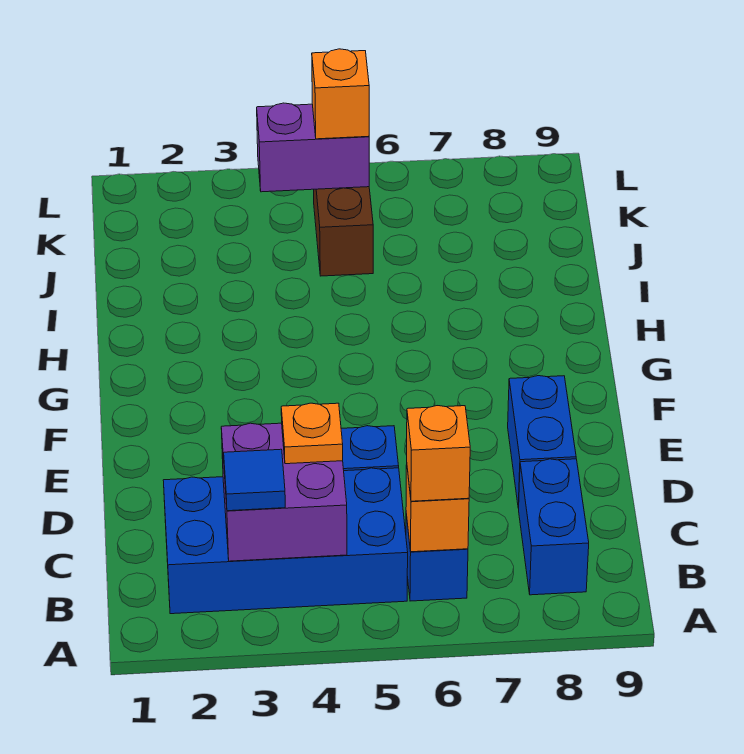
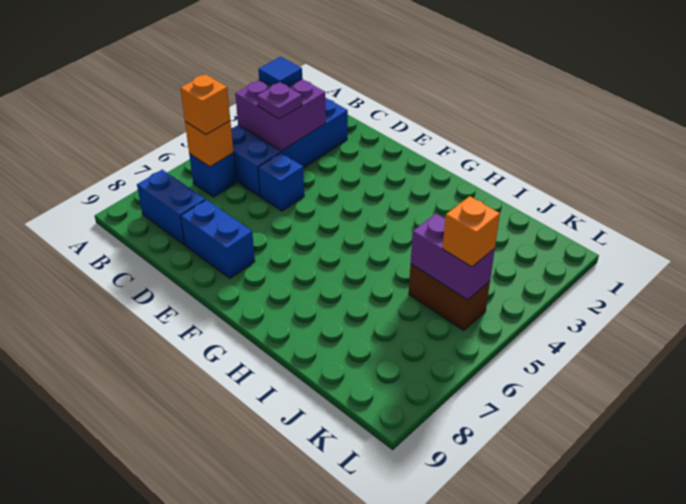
orange 1x1 plate [281,403,343,464] -> purple 1x1 plate [257,82,302,119]
purple 1x2 brick [257,103,369,192] -> purple 1x2 brick turned to [411,214,495,300]

